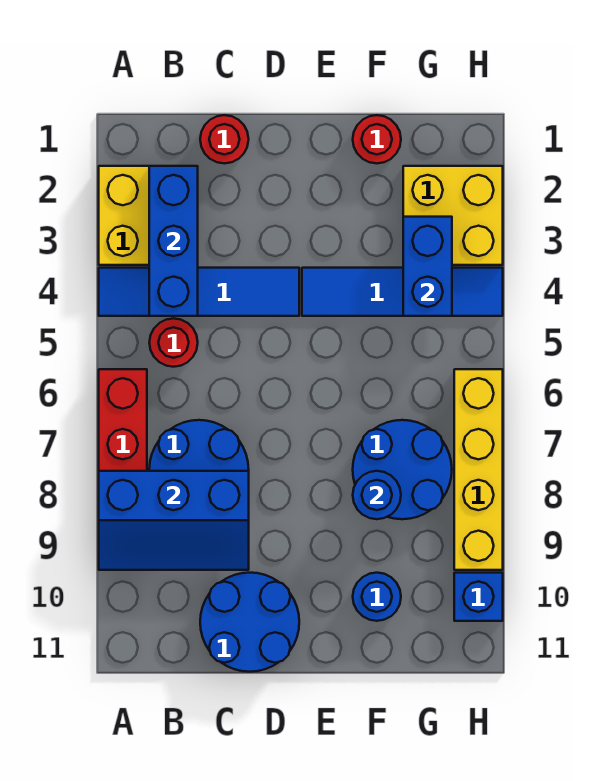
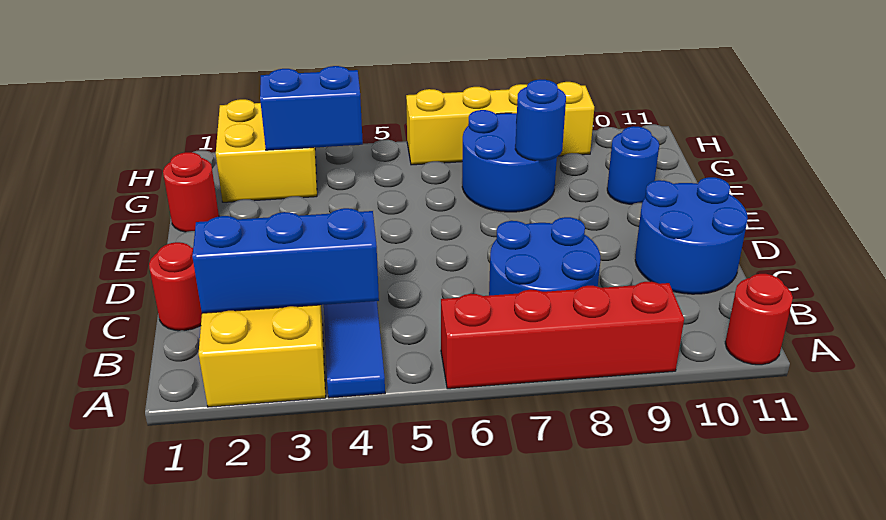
blue 2x3 slope [99,471,249,570] -> none
red 1x1 round brick [149,318,198,367] -> red 1x1 round brick moved to [725,274,793,365]
blue 1x4 tile [302,268,503,316] -> none
blue 1x1 brick [454,573,503,621] -> none

